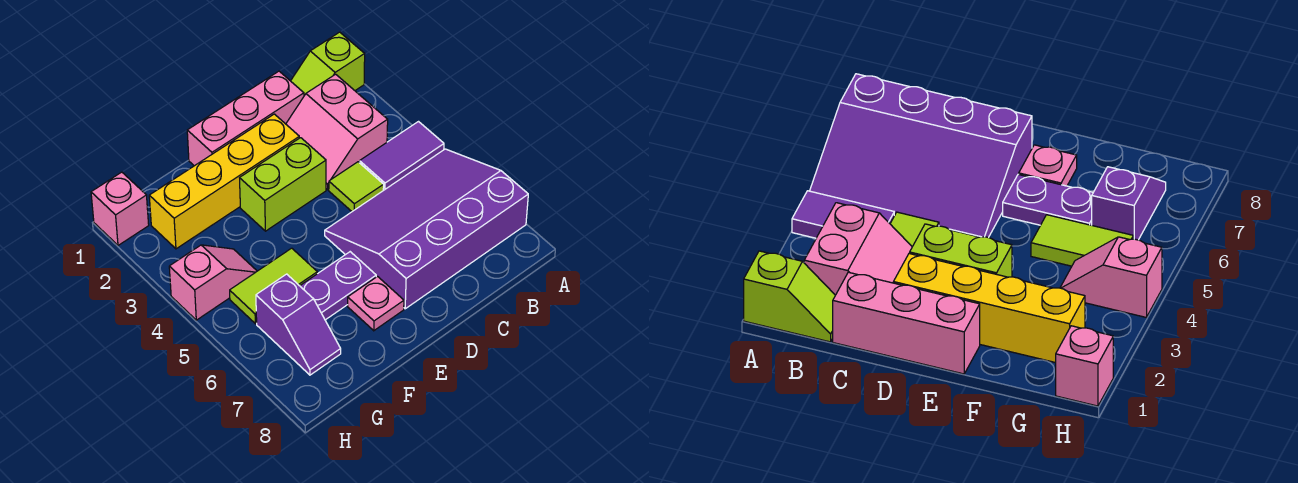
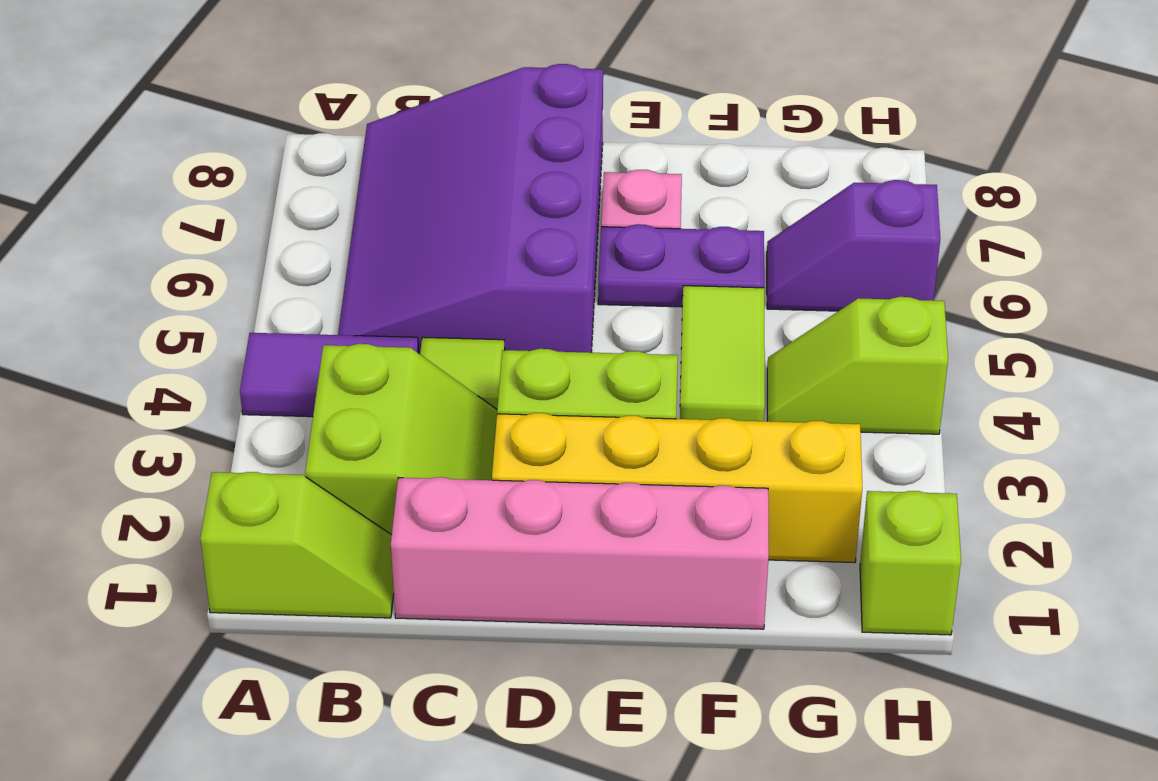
purple 3x4 slope [325,149,528,309] -> purple 3x4 slope turned to [338,64,603,354]
pink 2x2 slope [286,74,388,190] -> lime 2x2 slope [305,344,497,535]
pink 1x3 brick [187,71,304,166] -> pink 1x4 brick [391,477,769,629]
lime 1x2 tile [230,248,317,324] -> lime 1x2 tile turned to [680,286,765,421]
pink 1x2 slope [169,245,257,320] -> lime 1x2 slope [767,297,948,434]
purple 1x2 slope [256,274,341,375] -> purple 1x2 slope turned to [767,180,940,311]
pink 1x1 brick [91,172,149,245] -> lime 1x1 brick [860,491,961,635]

